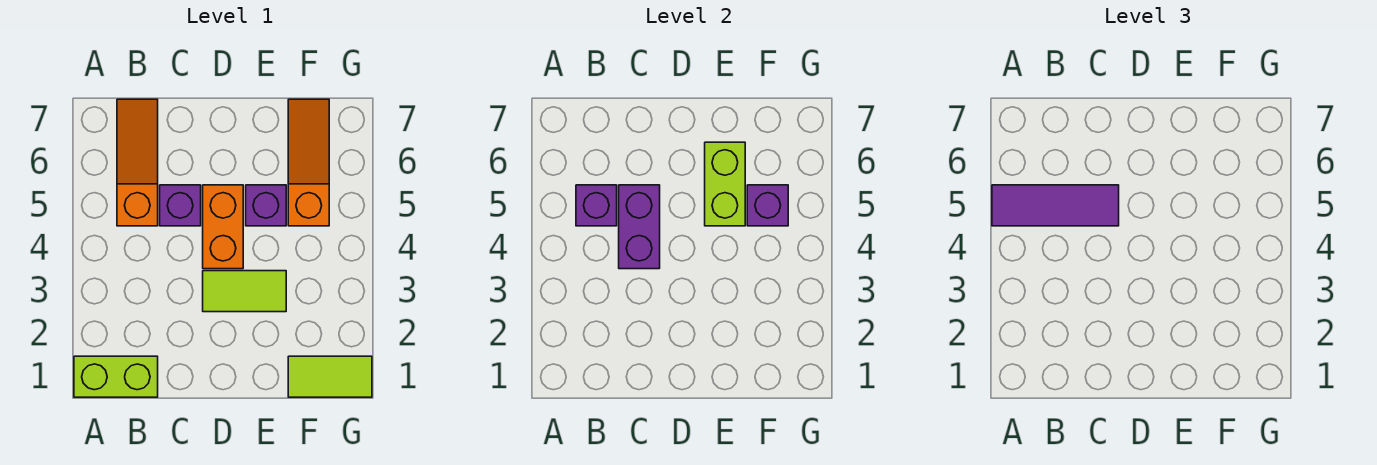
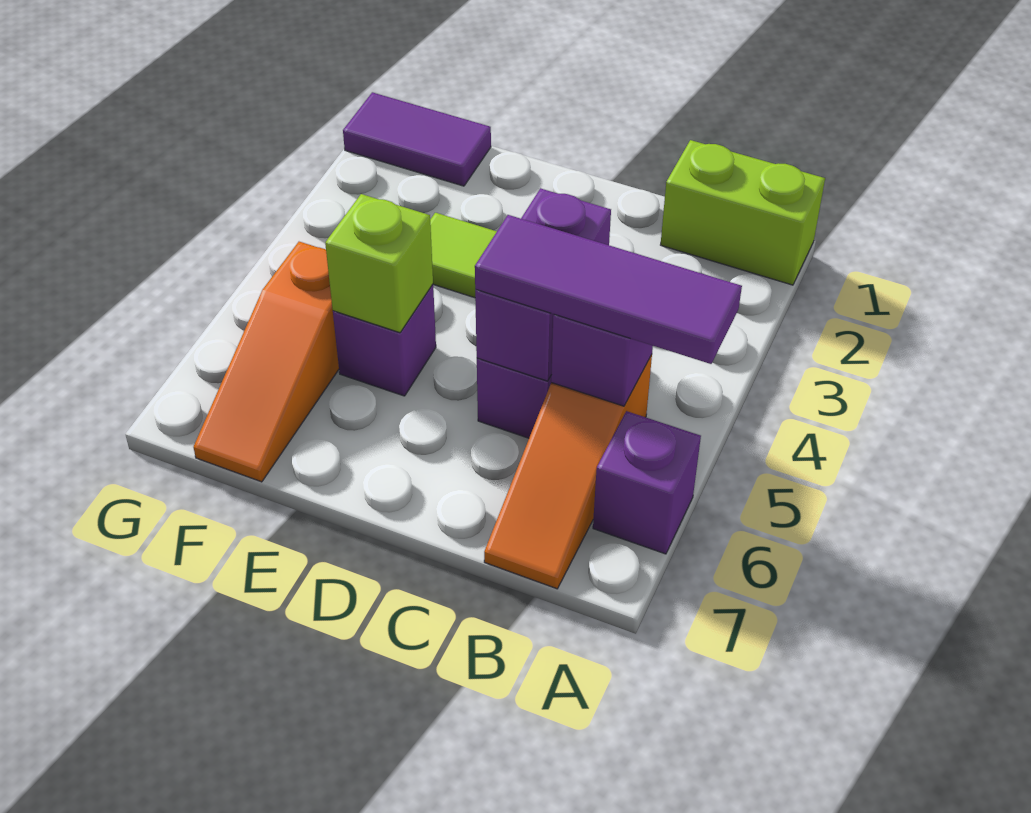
orange 1x2 brick [203,185,243,269] -> none
lime 1x2 brick [705,142,745,226] -> lime 1x1 brick [325,194,433,333]
lime 1x2 tile [288,356,372,397] -> purple 1x2 tile [343,92,491,186]
purple 1x1 brick [747,185,788,226] -> purple 1x1 brick moved to [593,411,701,554]

